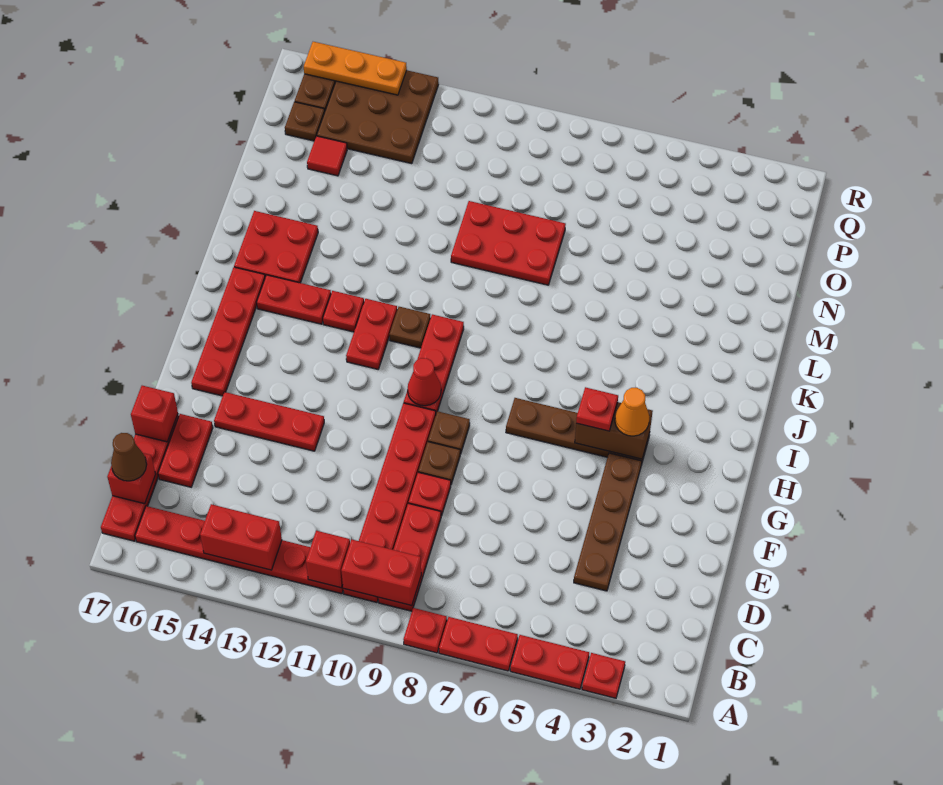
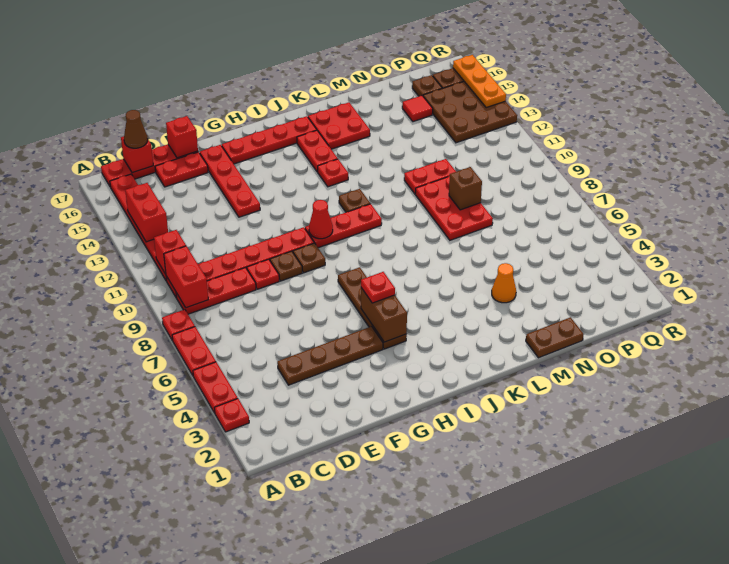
red 1x3 plate [214,392,324,451] -> red 1x4 plate [200,145,260,217]
orange 1x1 cone [615,388,649,436] -> orange 1x1 cone moved to [492,263,516,303]
red 1x2 plate [346,299,397,369] -> red 1x2 plate moved to [404,159,456,194]
none -> brown 1x2 plate [526,317,584,358]
none -> brown 1x1 brick [449,167,482,210]

